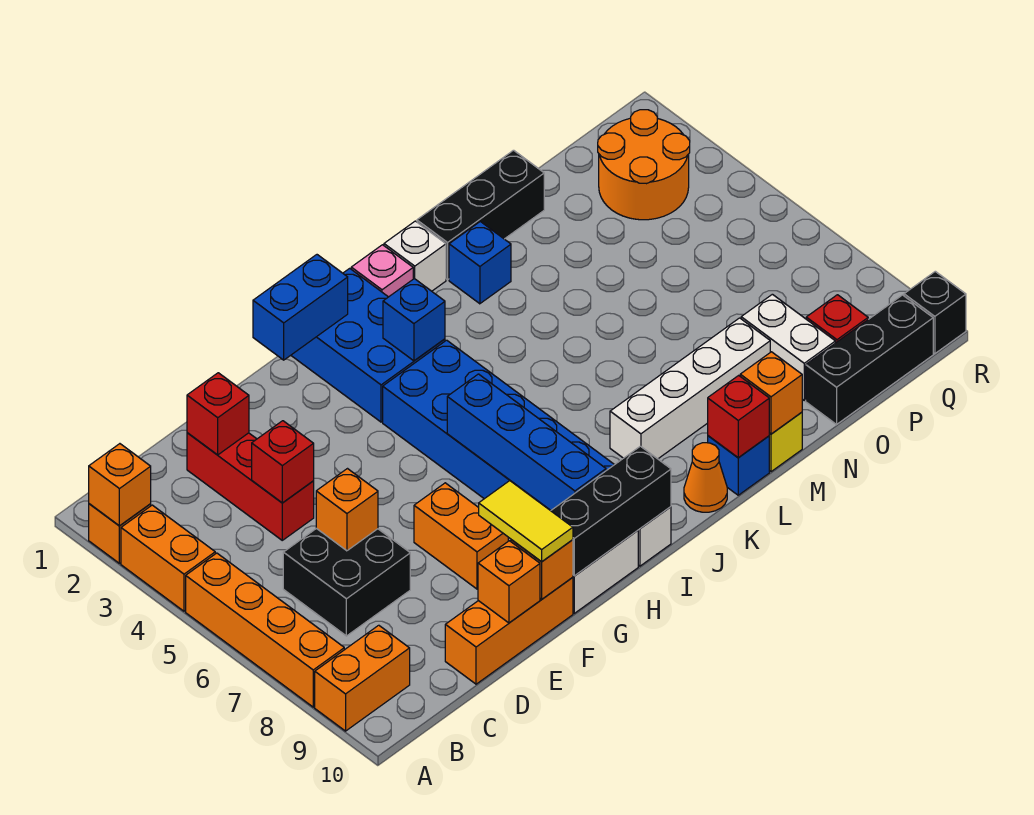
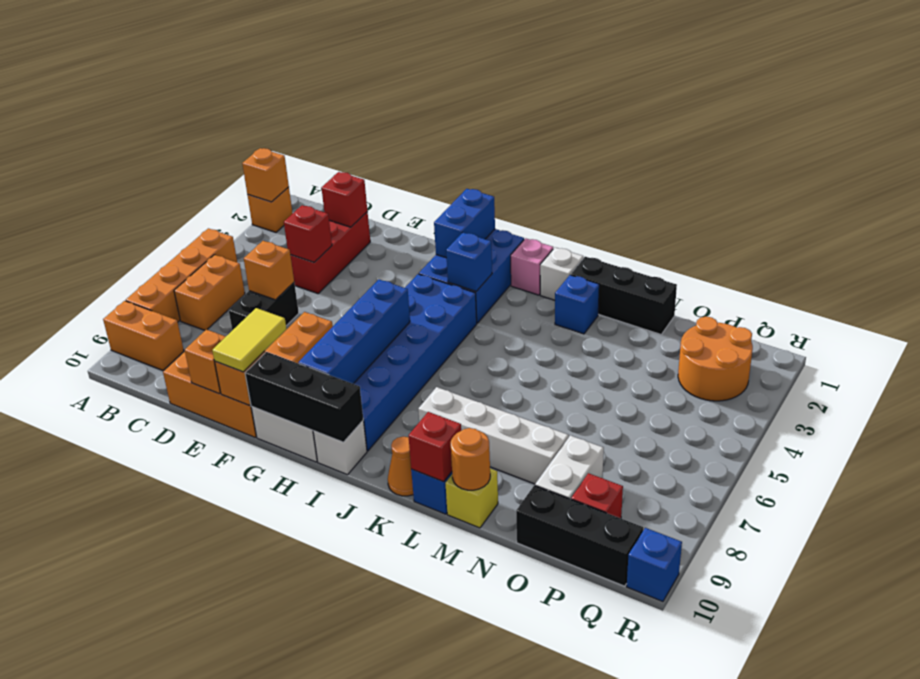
orange 1x2 brick [121,505,215,611] -> orange 1x2 brick moved to [174,255,245,330]
black 2x2 brick [283,528,410,636] -> black 1x2 brick [229,283,299,330]
blue 1x2 brick [253,255,348,360] -> blue 1x2 brick turned to [434,189,495,258]
orange 1x1 brick [740,352,802,434] -> orange 1x1 round brick [451,428,490,490]
black 1x1 brick [904,271,966,354] -> blue 1x1 brick [627,528,682,602]

